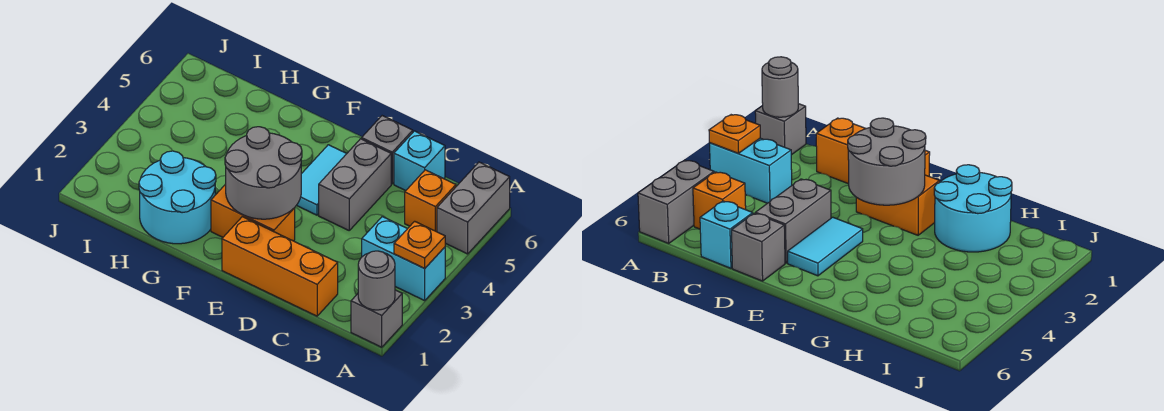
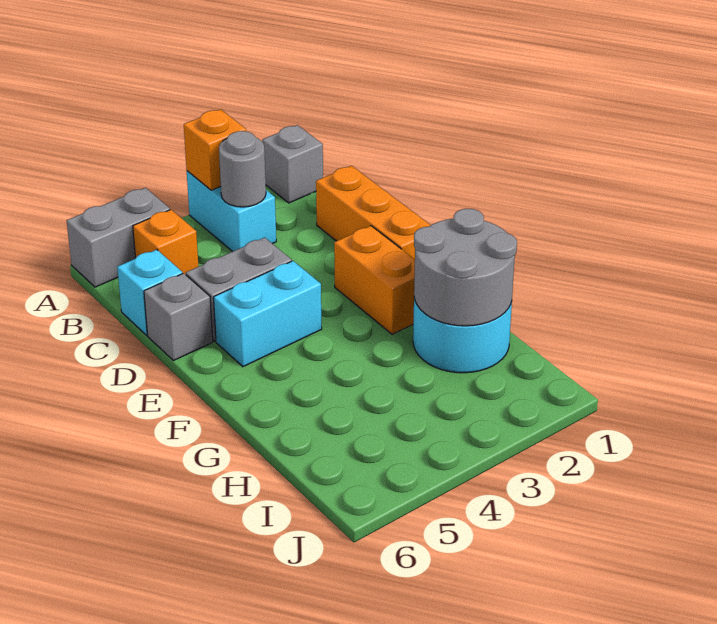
grey 1x1 round brick [358,251,395,310] -> grey 1x1 round brick moved to [219,131,266,207]
orange 1x1 plate [394,221,445,268] -> orange 1x1 brick [184,109,246,190]
grey 2x2 round brick [225,127,302,219] -> grey 2x2 round brick moved to [414,209,517,326]
cyan 1x2 tile [296,145,347,215] -> cyan 1x2 brick [214,261,322,367]

